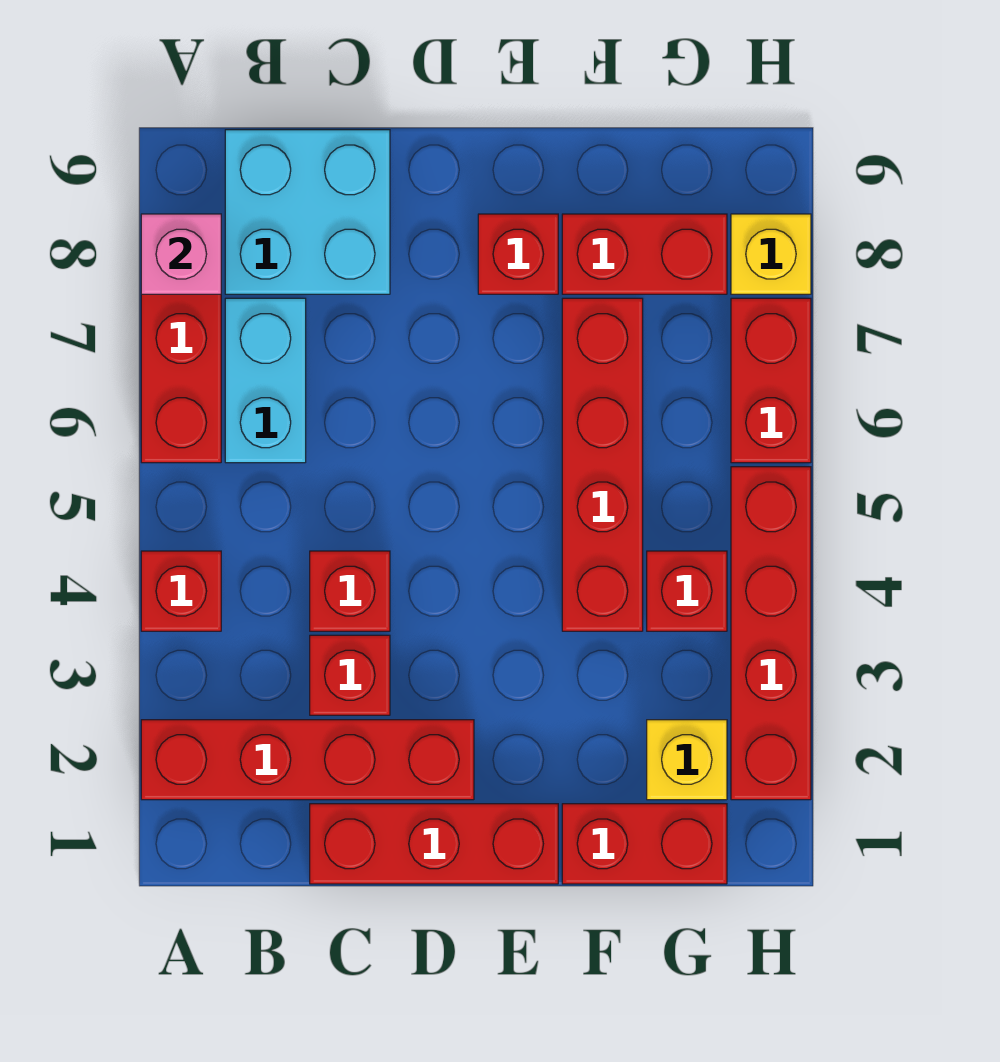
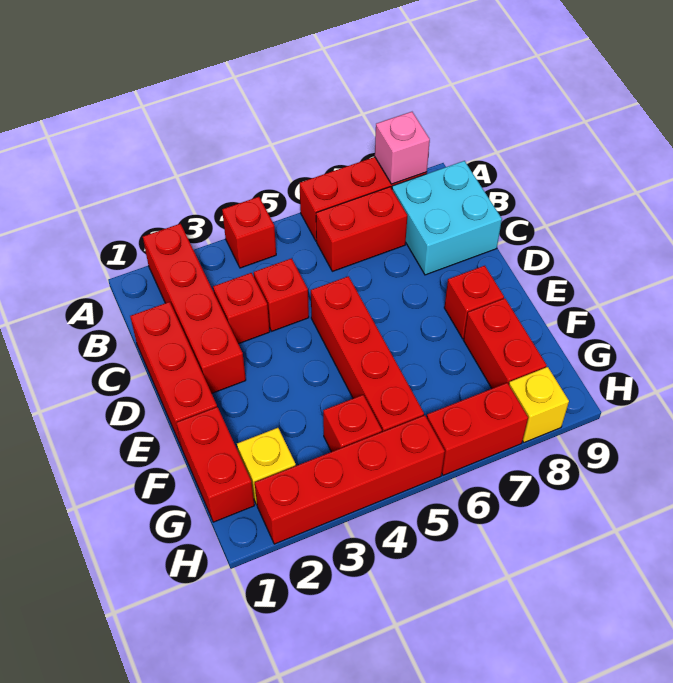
cyan 1x2 brick [225,298,306,463] -> red 1x2 brick [316,187,407,271]
red 1x4 brick [562,298,643,631] -> red 1x4 brick turned to [311,276,424,432]

